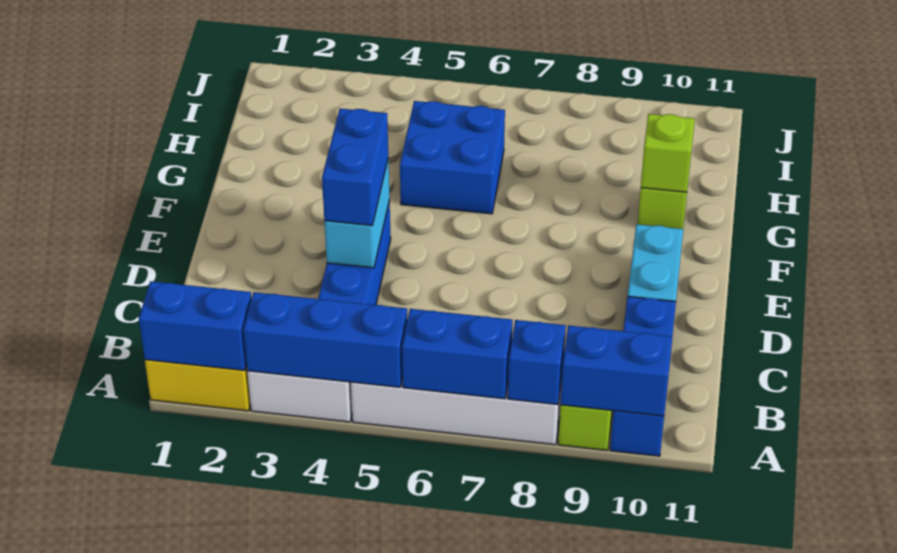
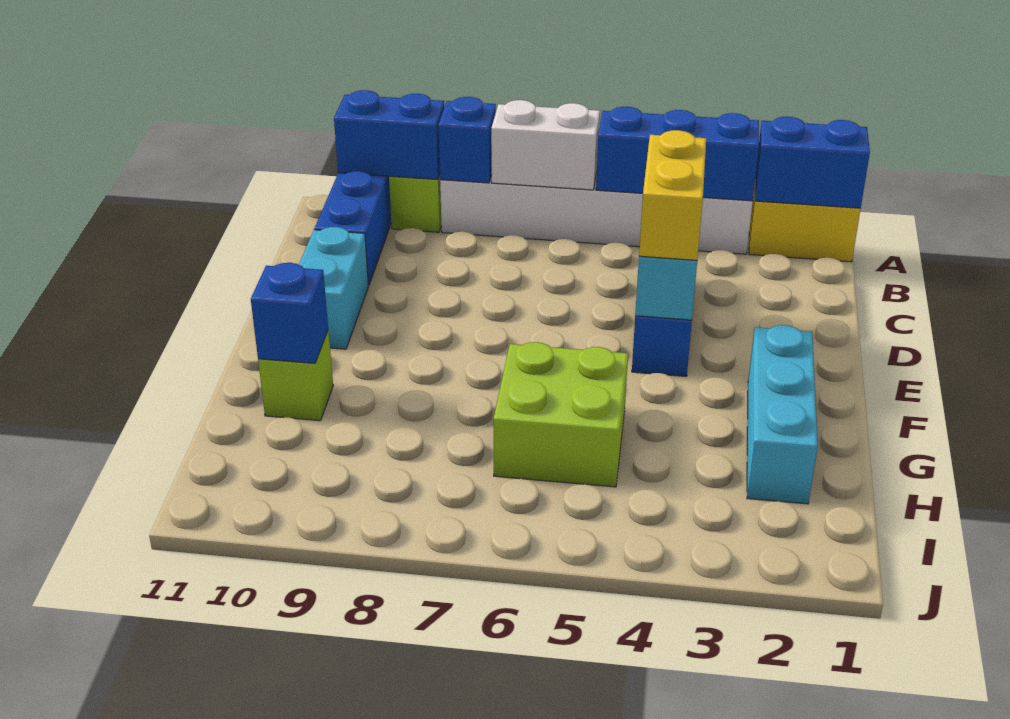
blue 1x2 brick [402,309,513,399] -> white 1x2 brick [491,100,600,190]
blue 1x2 brick [322,109,388,226] -> yellow 1x2 brick [639,130,706,260]
none -> cyan 1x3 brick [747,325,818,504]
blue 2x2 brick [400,101,505,214] -> lime 2x2 brick [493,342,628,487]
lime 1x1 brick [641,114,695,192] -> blue 1x1 brick [251,263,328,363]

